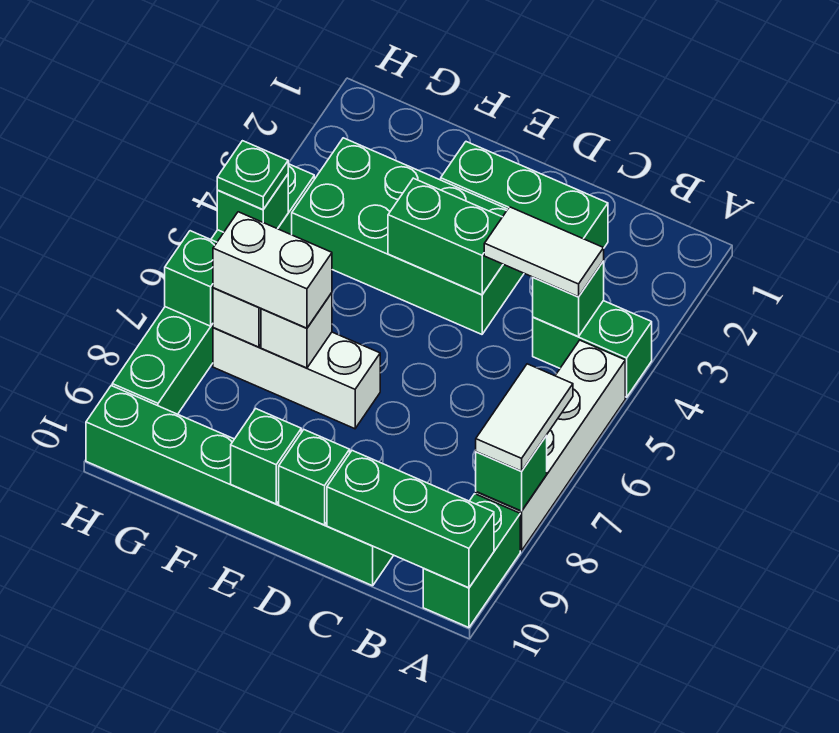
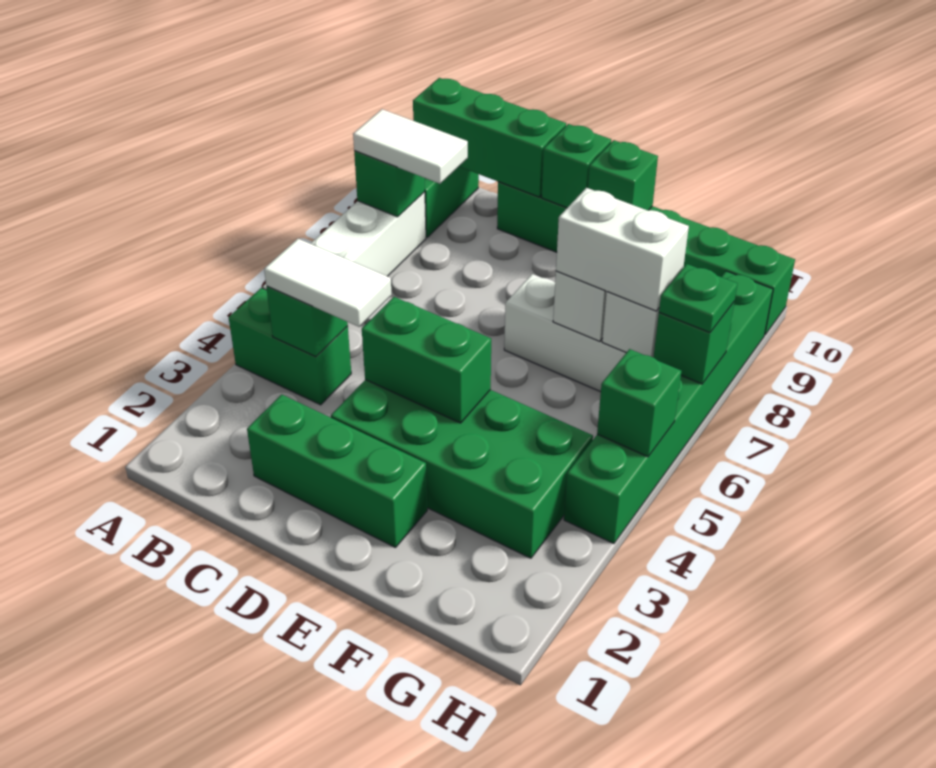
white 1x2 tile [476,364,573,471] -> white 1x2 tile turned to [353,109,468,184]
green 1x1 plate [217,141,288,209] -> green 1x1 plate moved to [659,264,737,333]

